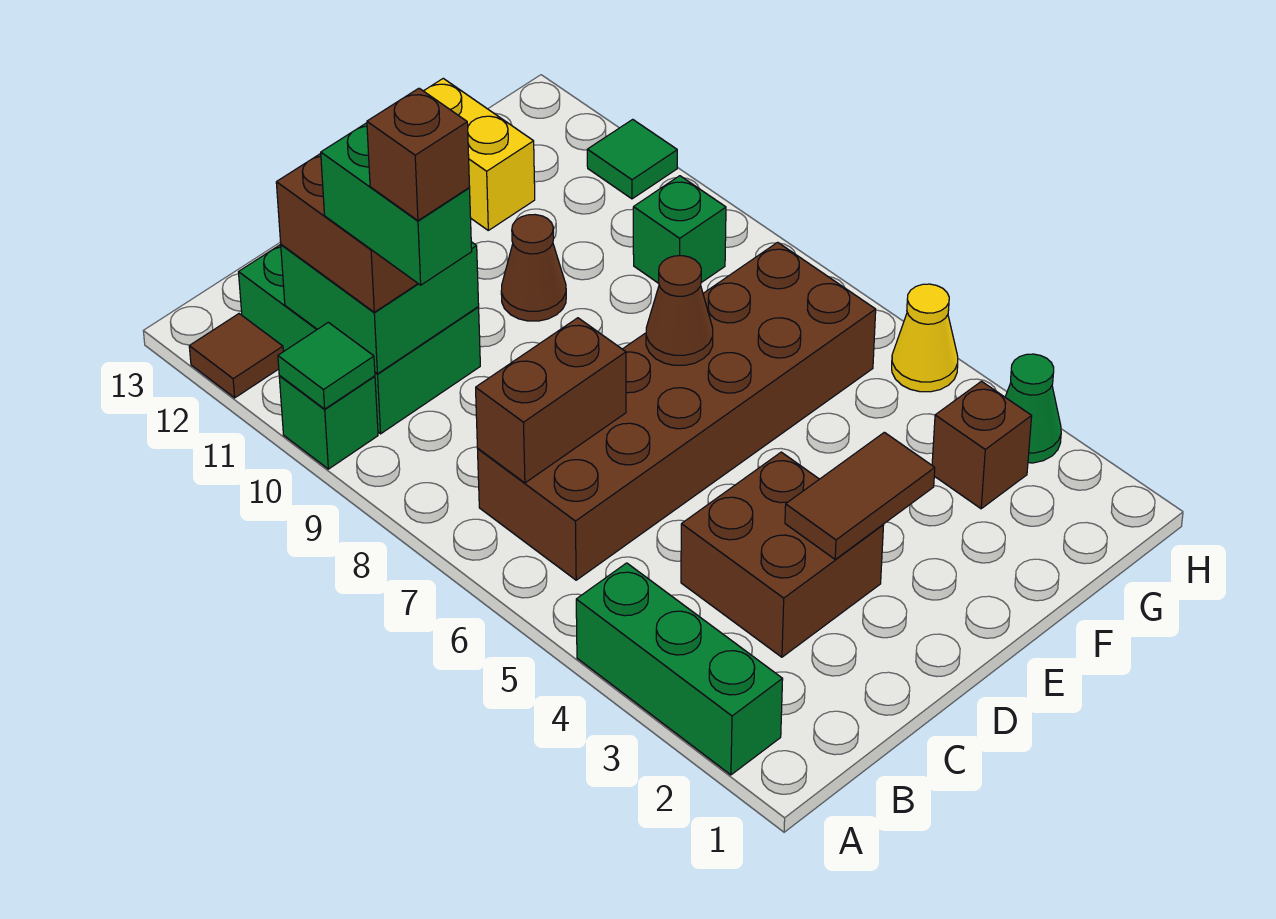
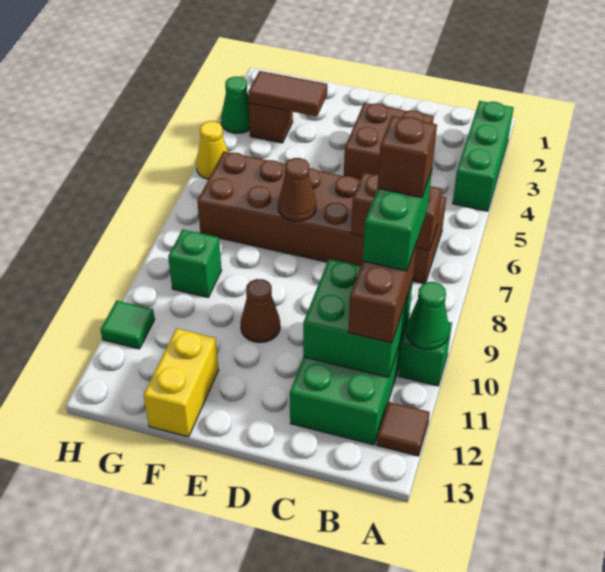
green 1x1 tile [278,322,375,409] -> green 1x1 cone [406,282,449,349]
brown 1x2 tile [785,432,935,559] -> brown 1x2 tile moved to [248,71,327,116]

